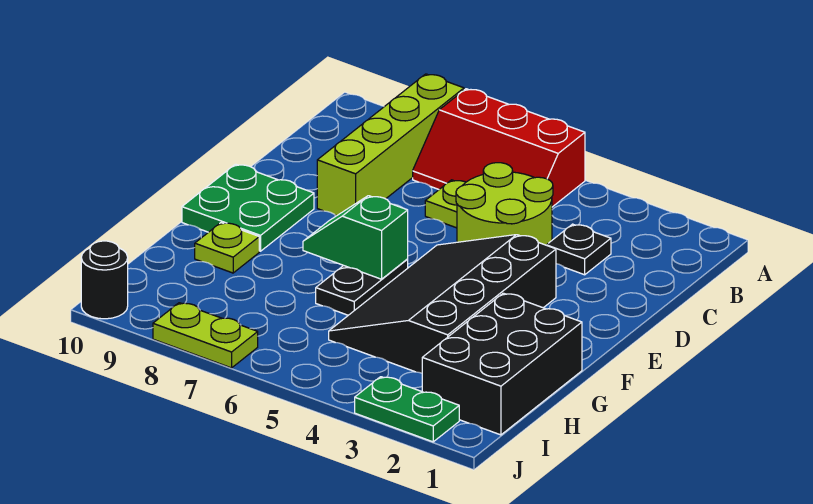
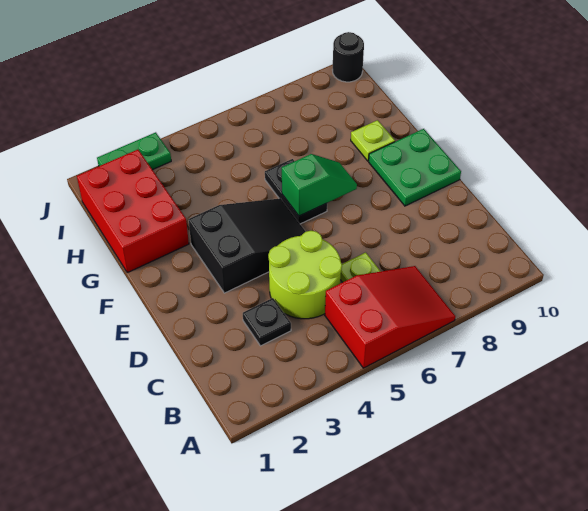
red 2x3 slope [413,89,585,207] -> red 2x3 slope turned to [325,266,455,368]
lime 1x4 brick [317,74,464,216] -> none
black 3x4 slope [329,235,556,373] -> black 2x3 slope [188,198,306,293]
black 2x3 brick [422,293,582,435] -> red 2x3 brick [77,150,189,273]
lime 1x2 plate [153,303,258,368] -> none

